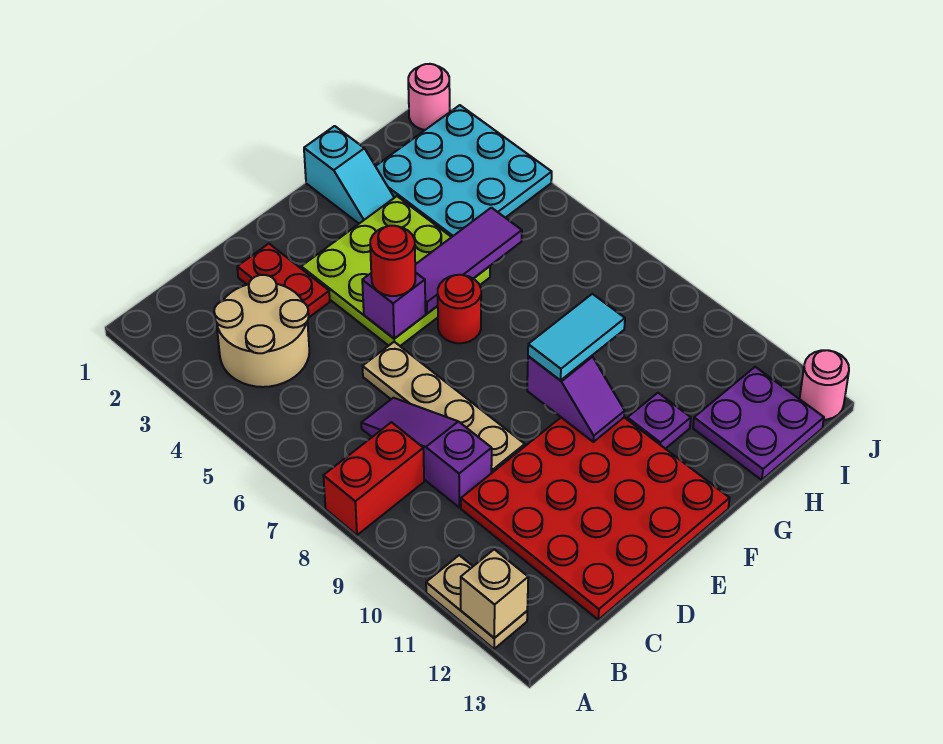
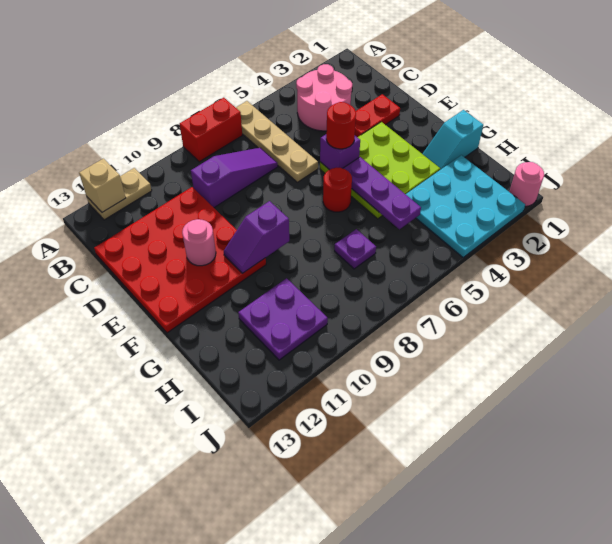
red 1x2 brick [323,422,424,535] -> red 1x2 brick turned to [180,98,242,162]
tan 2x2 round brick [214,275,309,387] -> pink 2x2 round brick [296,64,352,131]
tan 1x4 plate [363,342,525,473] -> tan 1x4 plate turned to [236,101,318,182]
purple 1x3 tile [415,208,522,314] -> purple 1x3 plate [343,157,421,229]
cyan 1x2 tile [528,294,625,380] -> none
purple 1x1 plate [627,393,691,449] -> purple 1x1 plate moved to [335,229,376,269]
purple 2x2 plate [693,367,824,480] -> purple 2x2 plate moved to [238,278,328,360]
pink 1x1 round brick [800,350,849,420] -> pink 1x1 round brick moved to [182,219,216,266]

